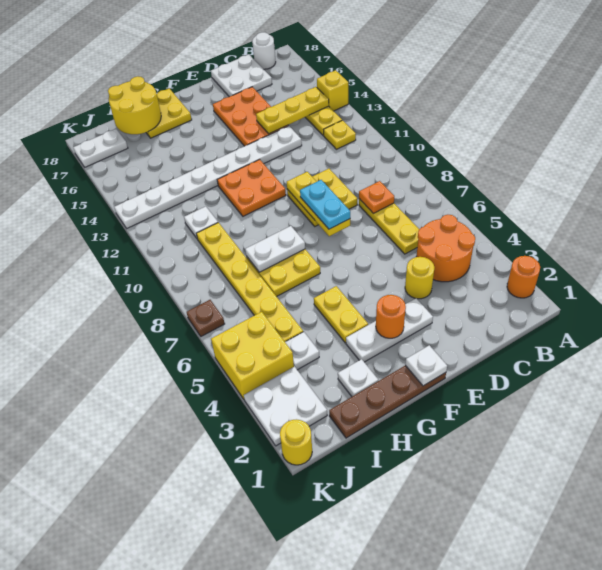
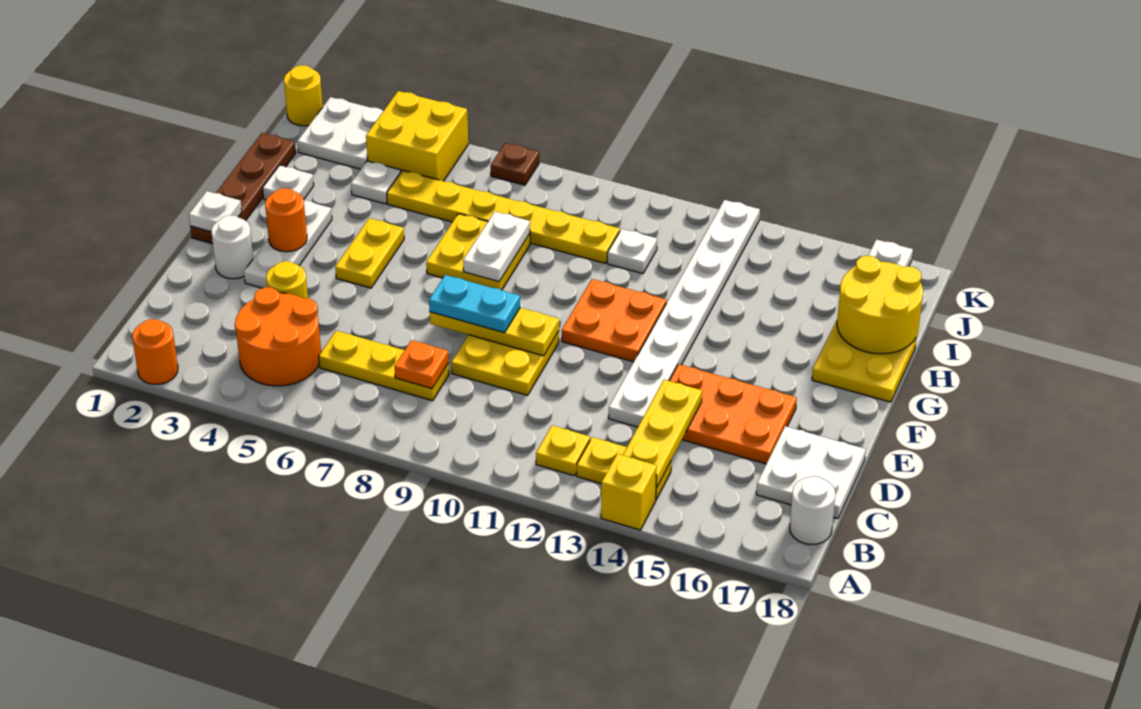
none -> white 1x1 round brick [211,215,253,279]
yellow 1x2 plate [314,286,368,343] -> yellow 1x2 plate turned to [335,218,404,288]

